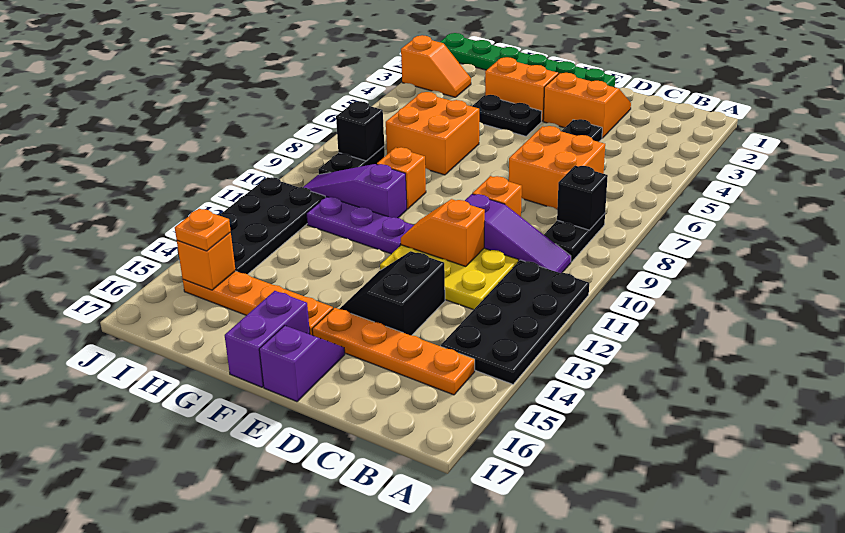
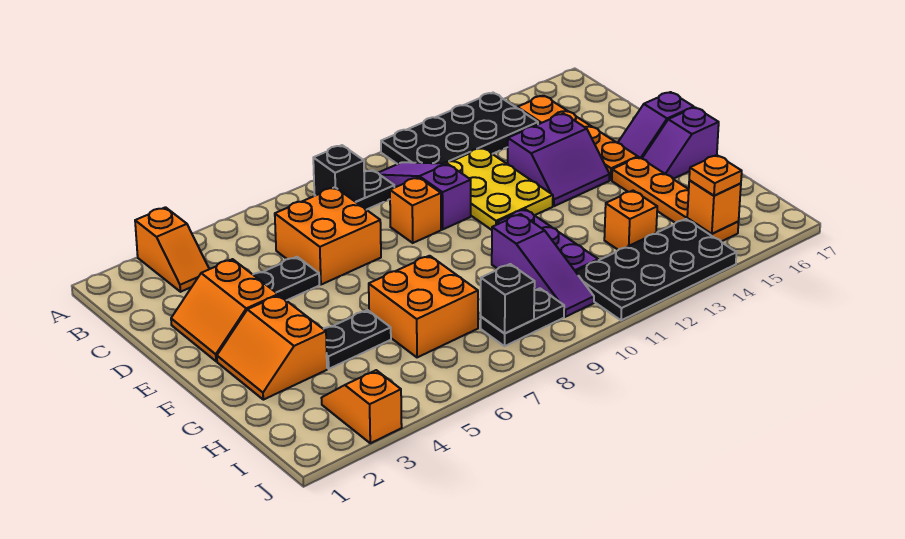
orange 1x2 slope [401,199,485,267] -> orange 1x2 slope moved to [135,207,209,292]
black 2x2 slope [340,251,445,335] -> purple 2x2 slope [508,113,610,206]
green 1x6 plate [440,33,615,87] -> none
black 1x2 plate [472,95,542,136] -> black 1x2 plate turned to [324,310,391,369]
purple 1x2 brick [225,291,310,387] -> purple 1x2 slope [642,107,719,179]
orange 1x1 brick [377,147,426,209] -> orange 1x1 brick moved to [604,191,657,250]

